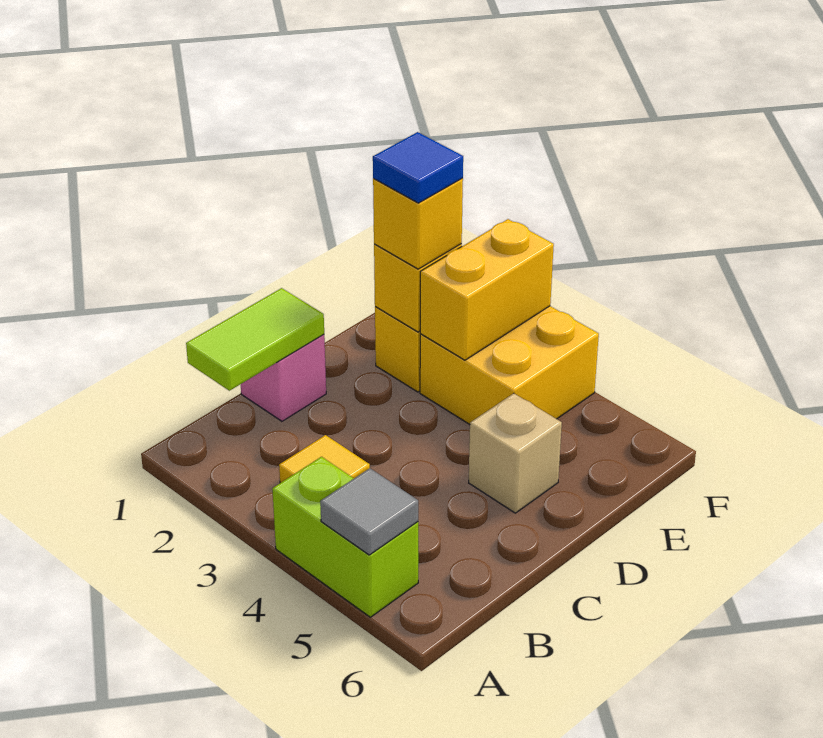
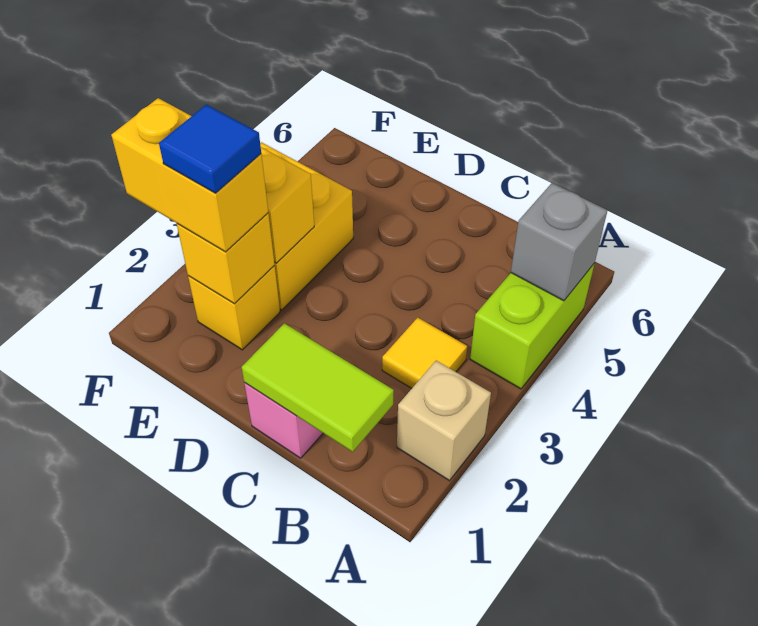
grey 1x1 tile [320,468,418,555] -> grey 1x1 brick [511,183,607,301]
tan 1x1 brick [469,393,562,513] -> tan 1x1 brick moved to [397,361,491,481]
yellow 1x1 brick [373,178,463,269] -> yellow 1x2 brick [111,98,268,252]

